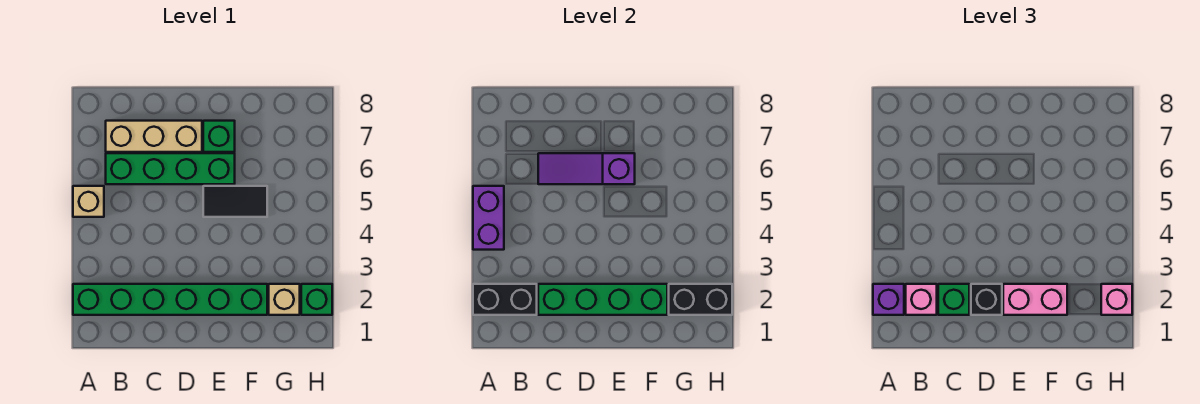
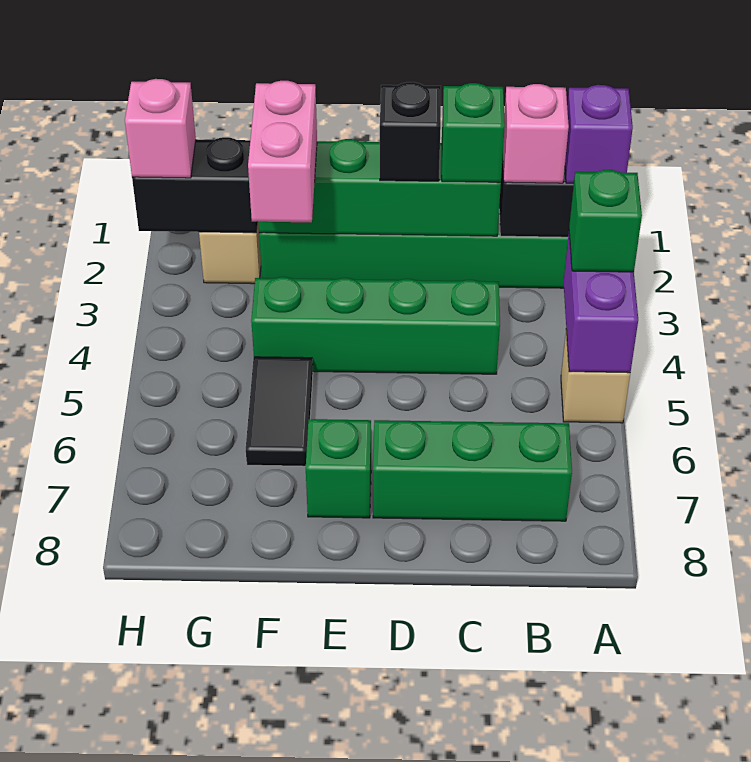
green 1x4 brick [106,153,235,184] -> green 1x4 brick moved to [251,277,500,374]
tan 1x3 brick [106,121,202,152] -> green 1x3 brick [373,420,572,521]
purple 1x3 slope [538,153,635,184] -> none
pink 1x2 brick [1003,284,1067,315] -> pink 1x2 brick turned to [248,81,317,222]
black 1x2 tile [203,186,267,217] -> black 1x2 tile turned to [246,357,313,466]
green 1x1 brick [301,284,332,315] -> green 1x1 brick moved to [569,170,642,272]

